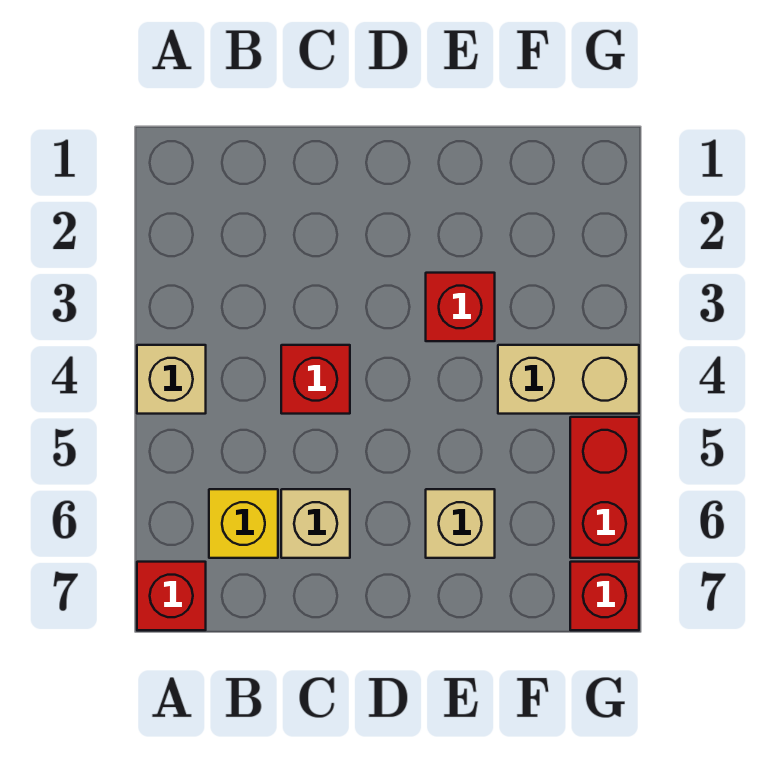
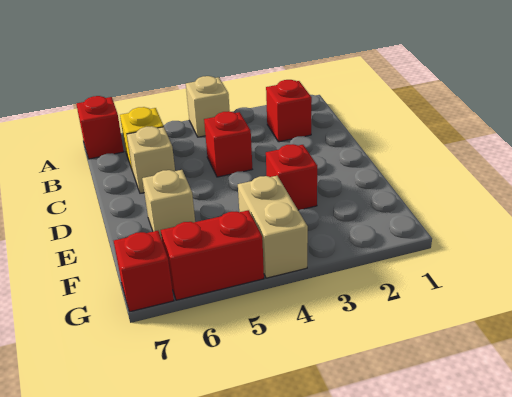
none -> red 1x1 brick [266,80,312,142]

